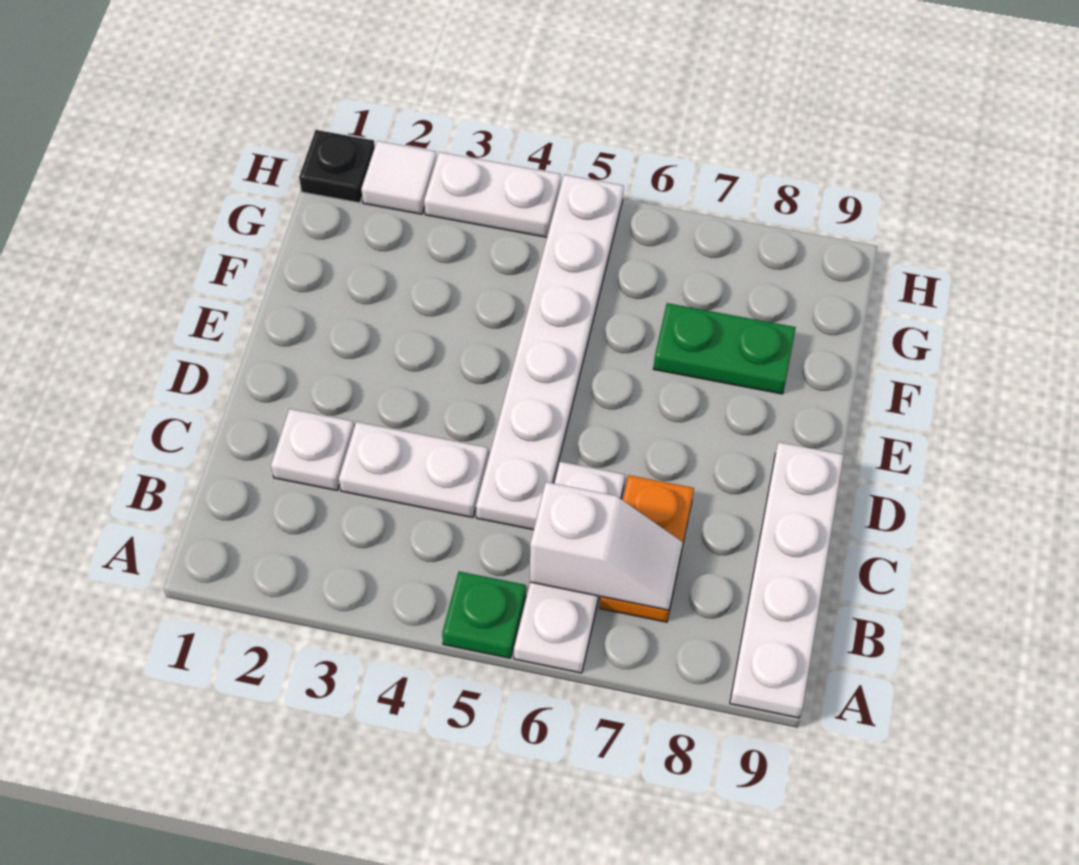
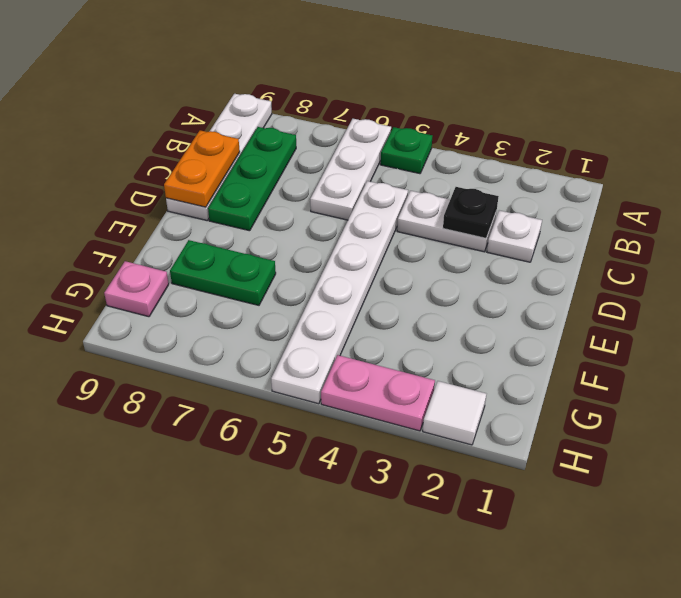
white 1x2 slope [530,482,683,610] -> none
orange 1x2 plate [600,475,694,622] -> orange 1x2 plate moved to [164,130,240,207]
none -> green 1x3 plate [208,127,296,231]
none -> pink 1x1 plate [104,261,169,317]
black 1x1 plate [299,130,375,203] -> black 1x1 plate moved to [443,187,499,238]
white 1x2 plate [424,152,561,237] -> pink 1x2 plate [321,355,435,431]

